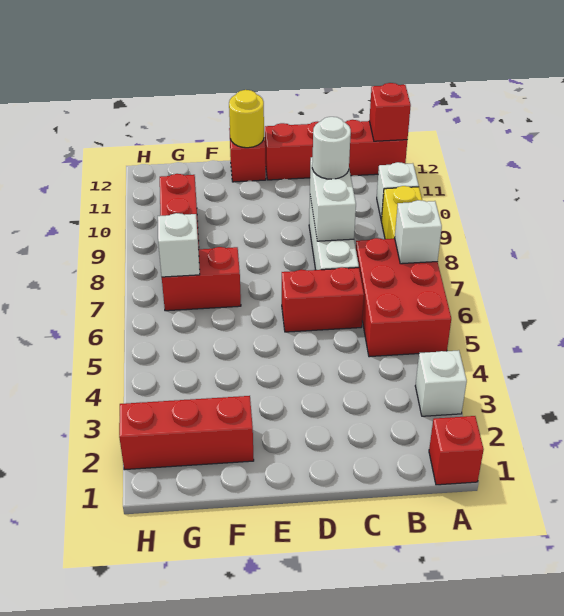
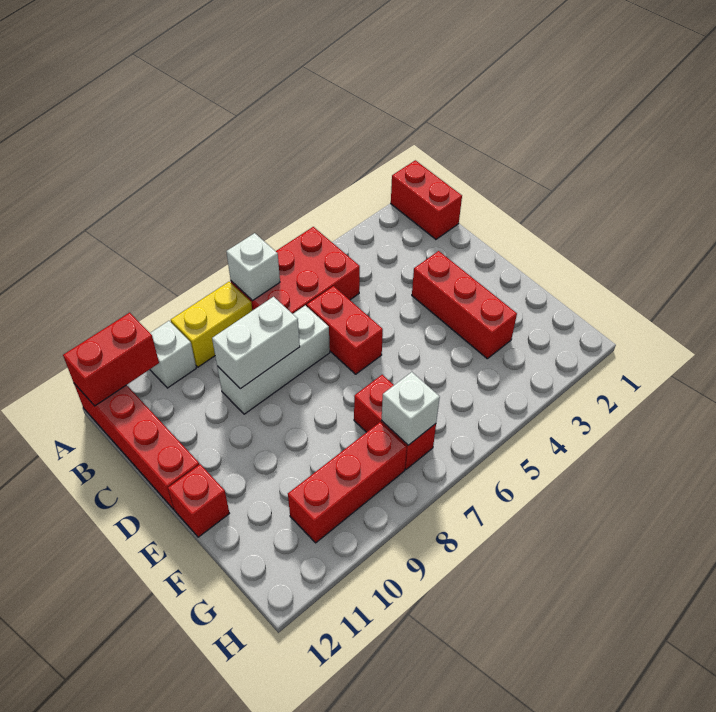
red 1x1 brick [429,416,484,485] -> red 1x2 brick [391,160,462,239]
white 1x1 brick [415,350,467,416] -> none
red 1x1 brick [369,83,411,141] -> red 1x2 brick [63,313,159,406]
white 1x1 round brick [312,117,351,179] -> none
yellow 1x1 round brick [229,90,264,148] -> none
red 1x3 brick [119,396,254,470] -> red 1x3 brick moved to [412,251,517,359]

